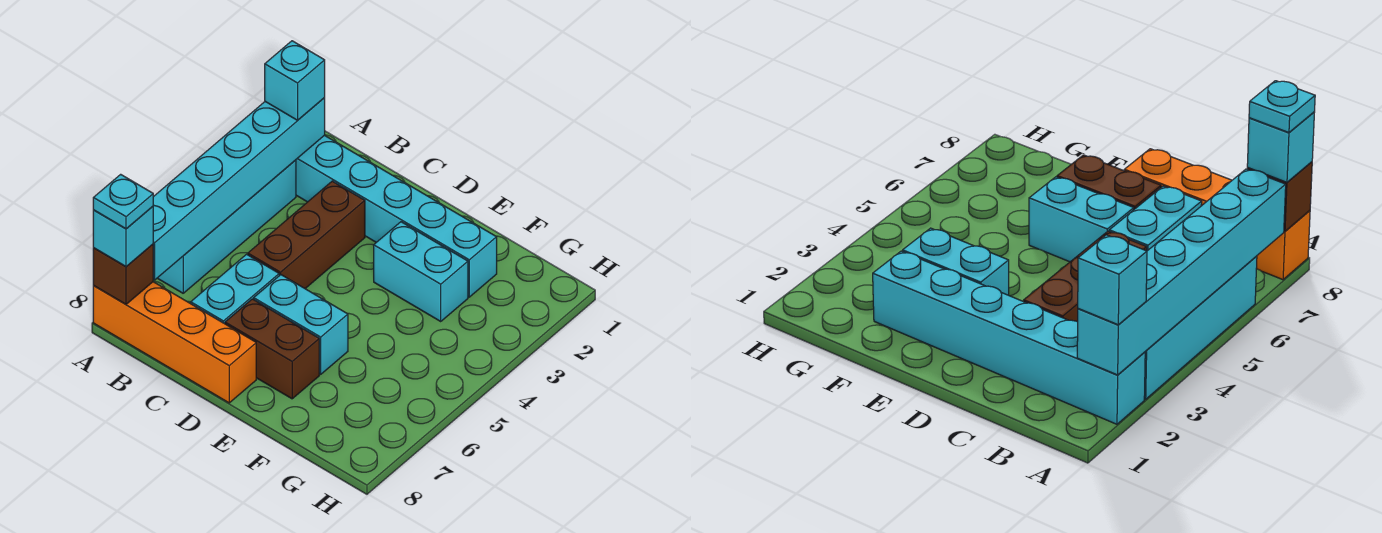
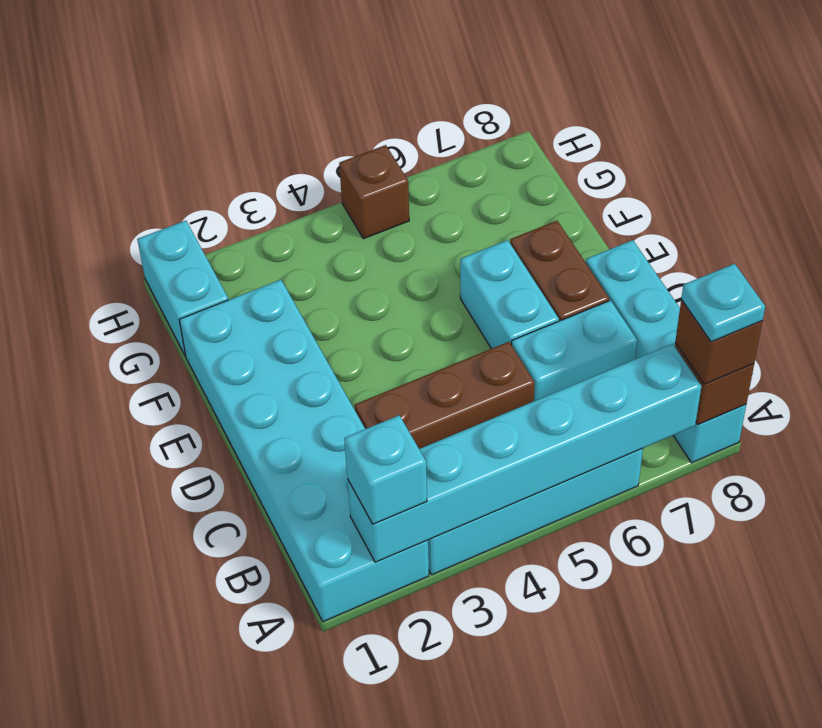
cyan 1x6 brick [296,135,497,297] -> cyan 2x6 brick [179,280,429,622]
orange 1x4 brick [93,282,256,403] -> cyan 1x4 brick [586,240,746,463]
cyan 1x1 brick [93,207,153,267] -> brown 1x1 brick [675,299,762,384]
cyan 1x2 brick [374,222,468,321] -> cyan 1x2 brick moved to [137,221,228,356]
none -> brown 1x1 brick [339,145,409,239]

